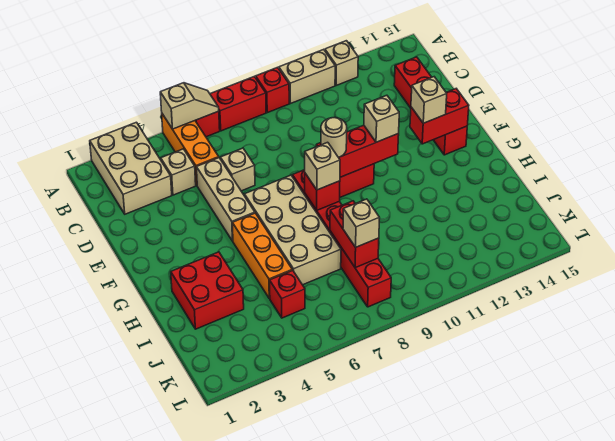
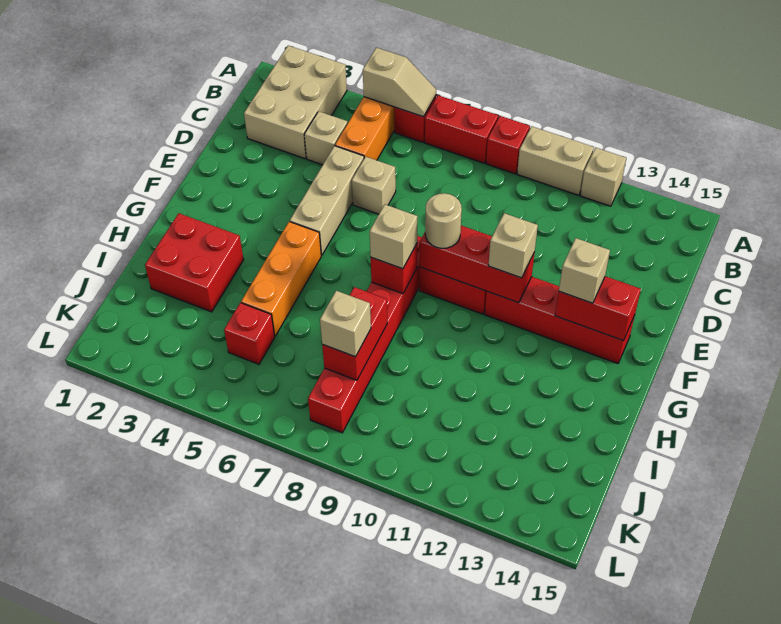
red 1x4 brick [394,57,467,155] -> red 1x4 brick turned to [485,277,635,363]
tan 2x4 brick [244,175,341,285] -> none

